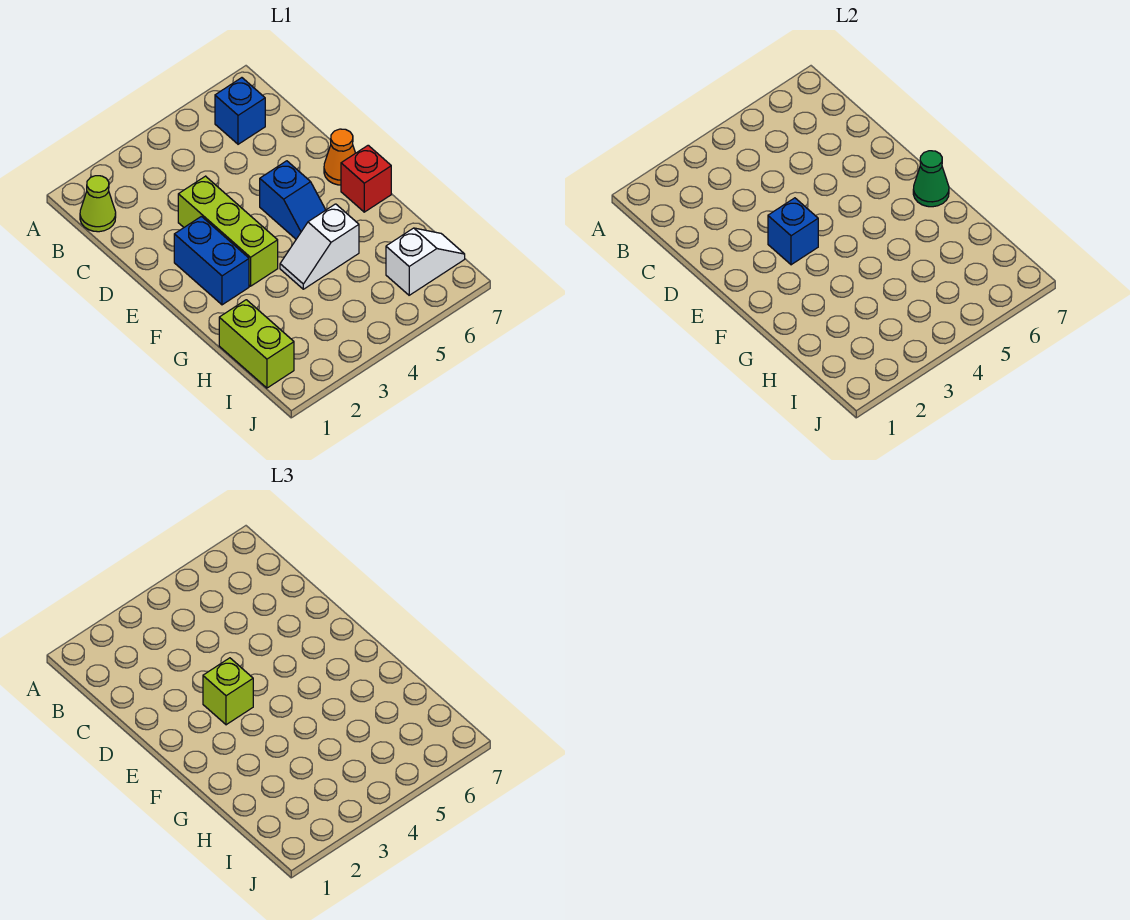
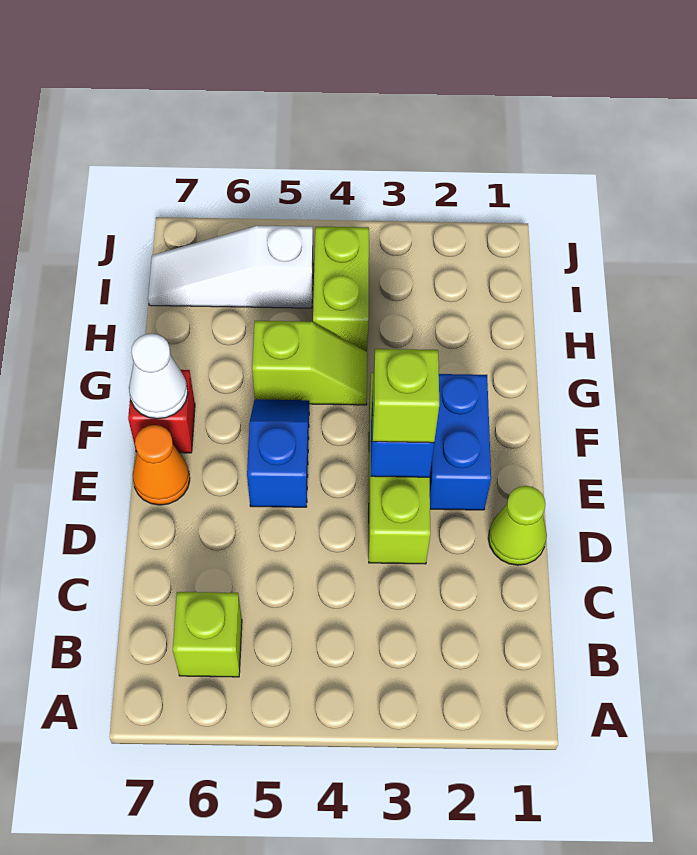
lime 1x1 cone [80,176,116,232] -> lime 1x1 cone moved to [488,486,547,565]
blue 1x1 brick [215,78,265,144] -> lime 1x1 brick [173,592,242,677]
green 1x1 cone [913,151,949,207] -> white 1x1 cone [129,334,188,419]
white 1x2 slope [280,204,359,289] -> lime 1x2 slope [252,321,367,405]
lime 1x2 brick [219,300,294,388] -> lime 1x2 brick moved to [313,227,369,352]
white 1x2 slope [386,228,465,295] -> white 1x3 slope [148,226,313,308]

